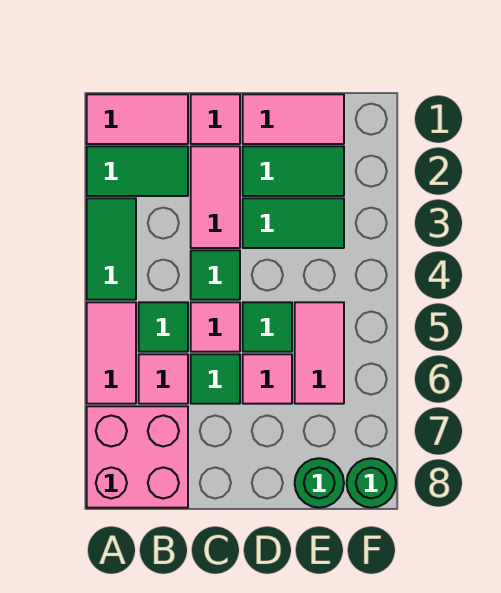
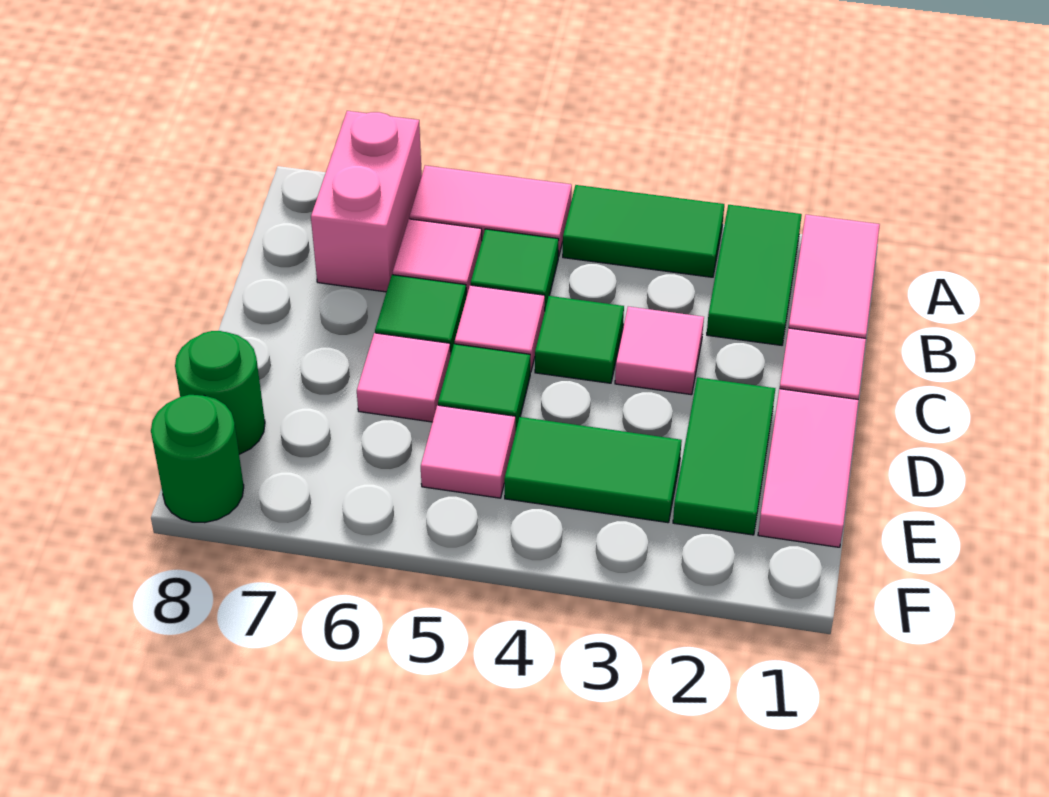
pink 2x2 brick [87,406,188,508] -> pink 1x2 brick [311,111,422,292]
pink 1x2 tile [191,146,240,248] -> pink 1x1 tile [615,307,704,395]
green 1x2 tile [243,198,344,248] -> green 1x2 tile turned to [504,417,682,523]
pink 1x2 tile [295,302,344,404] -> pink 1x1 tile [421,405,515,498]

